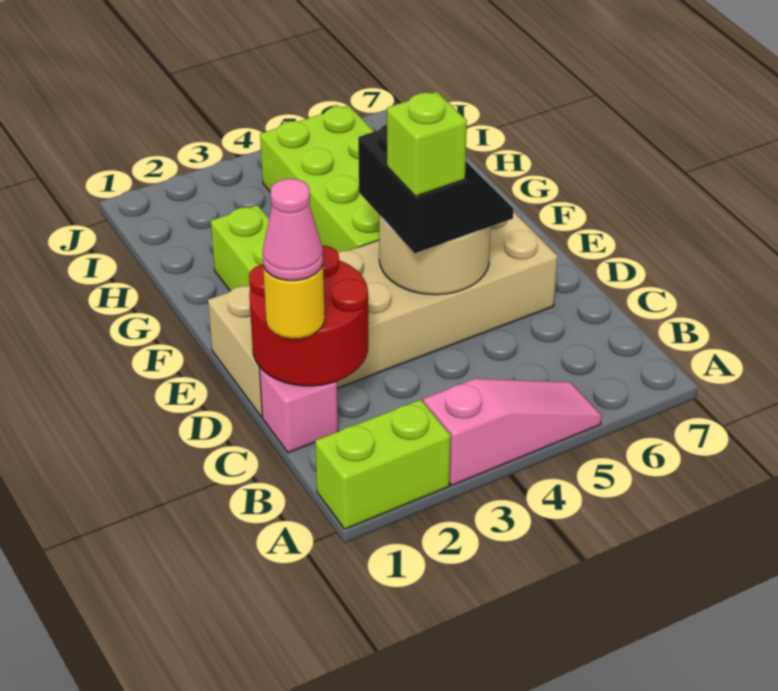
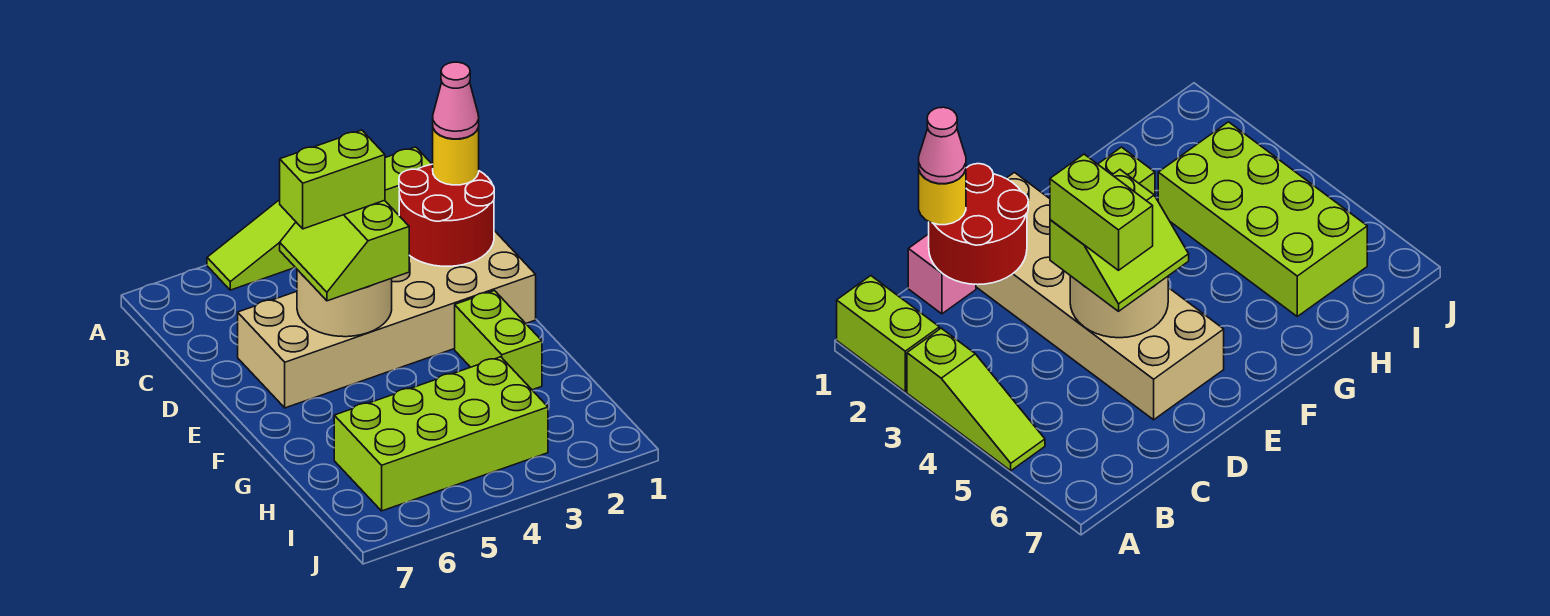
pink 1x3 slope [423,379,602,485] -> lime 1x3 slope [207,200,296,290]
black 2x2 slope [358,124,513,253] -> lime 2x2 slope [280,200,409,301]
lime 1x1 brick [387,92,467,196] -> lime 1x2 brick [280,130,385,229]
lime 2x4 brick [260,106,379,252] -> lime 2x4 brick turned to [334,357,548,511]

